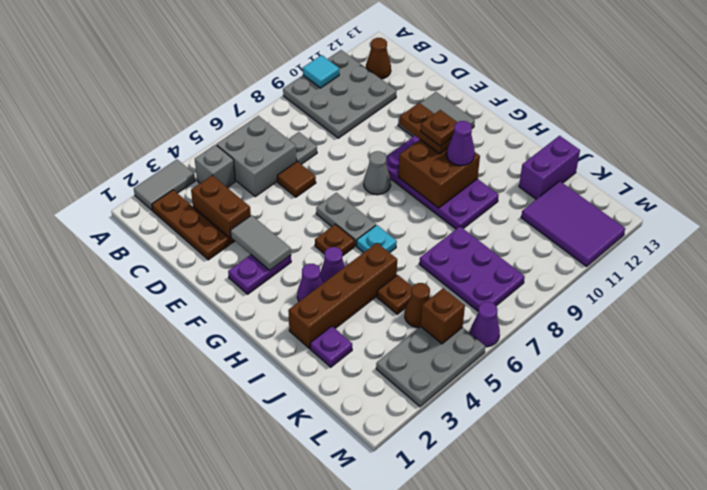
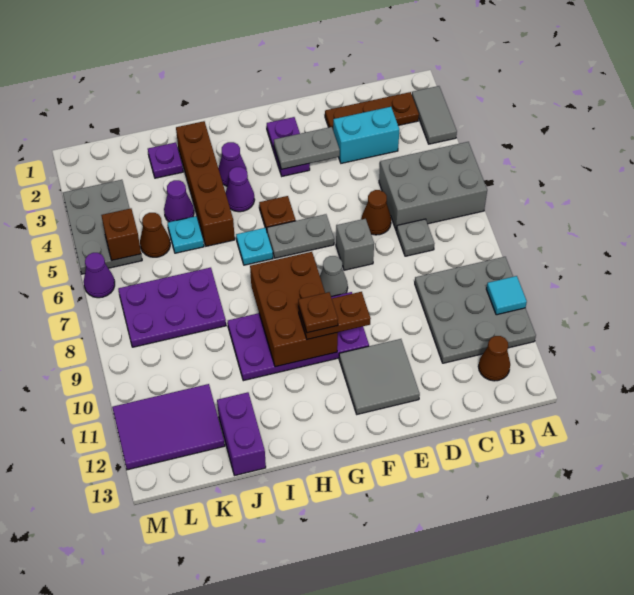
grey 1x1 brick [195,145,235,187] -> grey 1x1 brick moved to [336,219,374,270]
grey 2x2 brick [217,116,296,197] -> grey 2x3 brick [379,142,487,231]
brown 1x2 brick [191,175,251,244] -> cyan 1x2 brick [333,107,399,163]
brown 1x1 tile [277,161,316,197] -> brown 1x1 cone [361,190,391,235]
grey 1x2 tile [230,215,291,270] -> grey 1x2 plate [274,127,340,169]
brown 2x2 brick [399,140,480,208] -> brown 2x3 brick [250,252,338,367]
purple 1x1 cone [447,121,475,165] -> purple 1x1 cone moved to [164,180,194,222]
brown 1x1 plate [377,275,412,314] -> cyan 1x1 plate [168,216,204,253]

